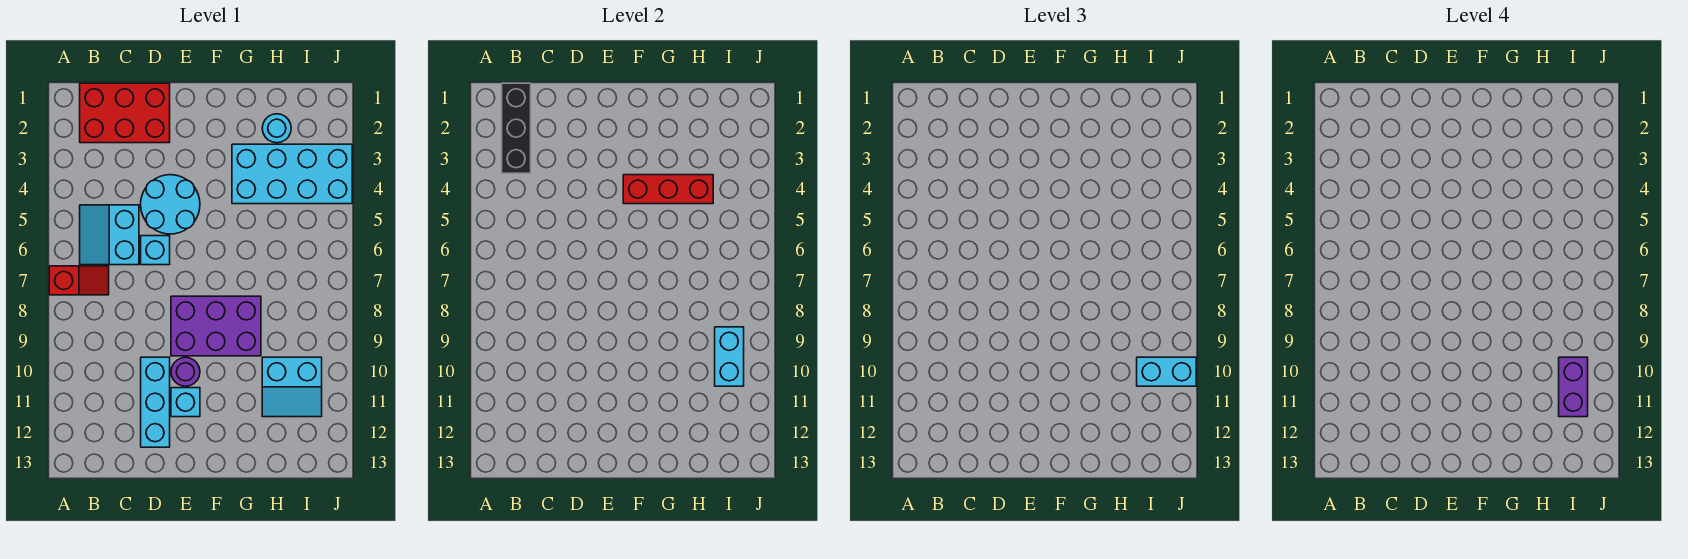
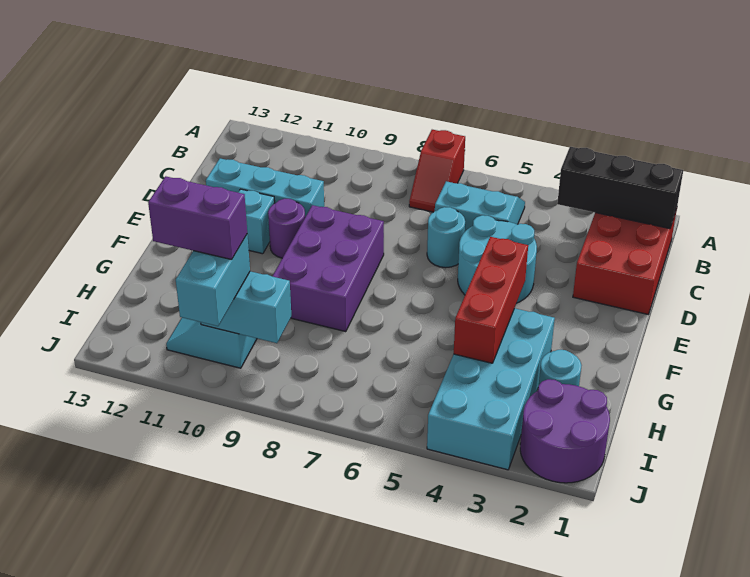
cyan 1x1 brick [141,236,170,265] -> cyan 1x1 round brick [427,207,465,268]
none -> purple 2x2 round brick [520,379,610,483]

